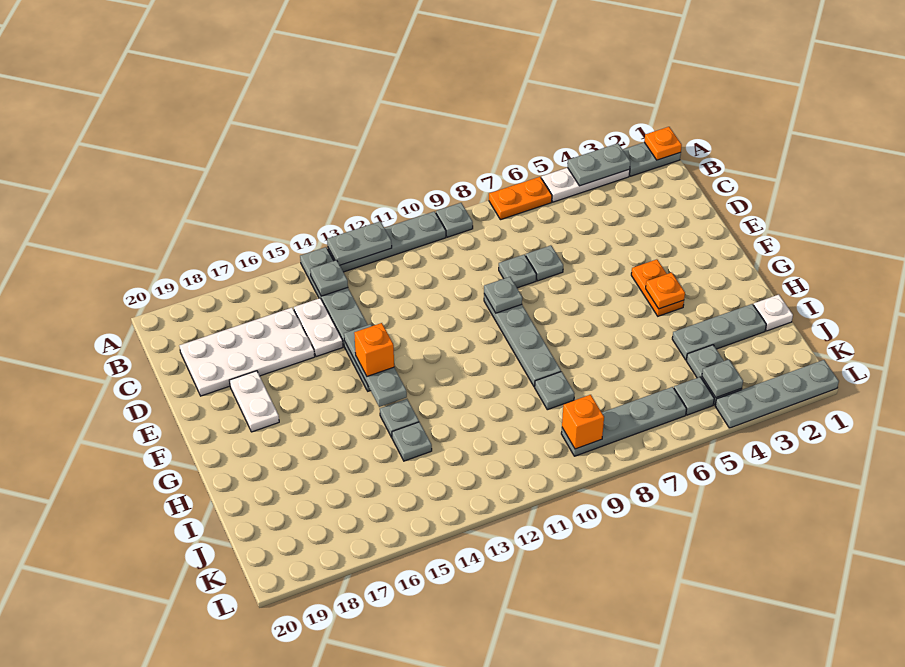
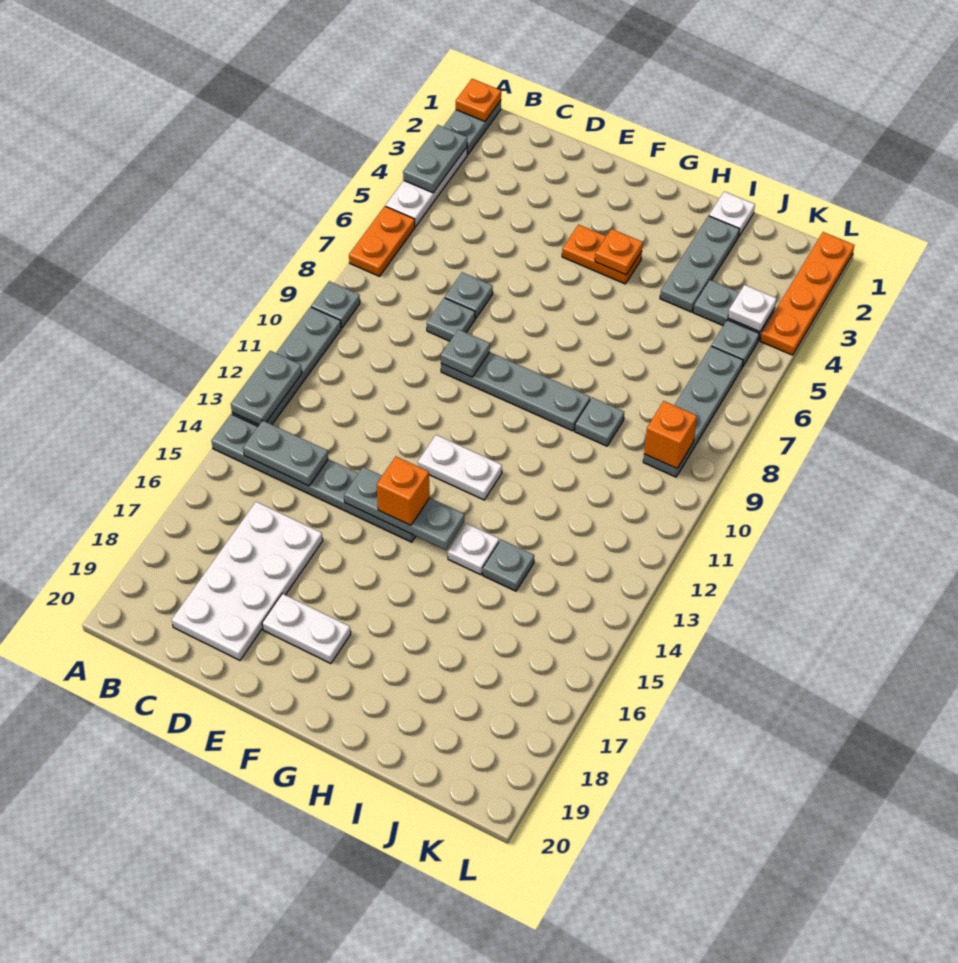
grey 1x1 plate [310,260,348,296] -> grey 1x2 plate [243,420,328,486]
white 1x2 plate [294,298,343,357] -> white 1x2 plate moved to [418,435,502,500]
grey 1x1 plate [380,399,419,437] -> white 1x1 plate [448,523,499,575]
grey 1x1 plate [702,359,743,398] -> white 1x1 plate [728,285,777,332]
grey 1x4 plate [715,360,839,428] -> orange 1x4 plate [760,232,854,355]

